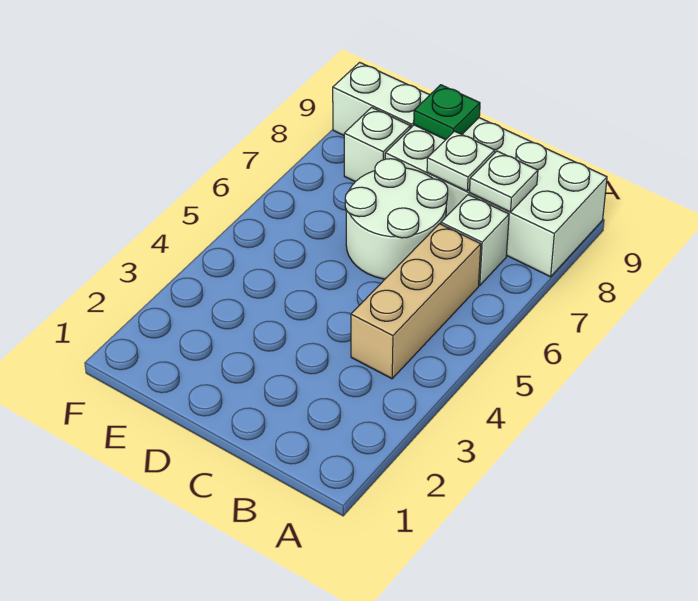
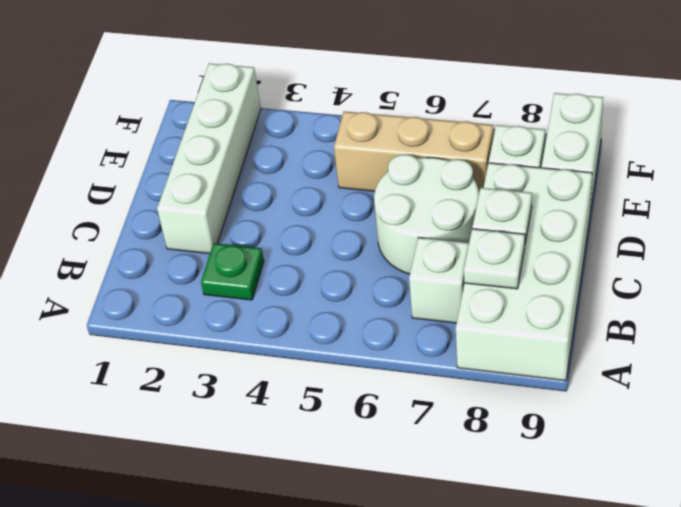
tan 1x3 brick [351,224,481,379] -> tan 1x3 brick moved to [334,111,494,192]
none -> white 1x4 brick [157,63,261,254]
green 1x1 plate [414,85,480,140] -> green 1x1 plate moved to [201,243,264,300]

